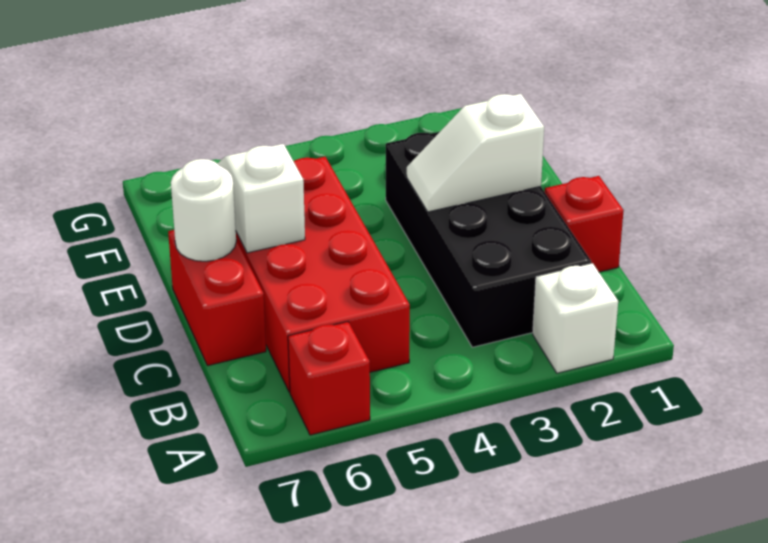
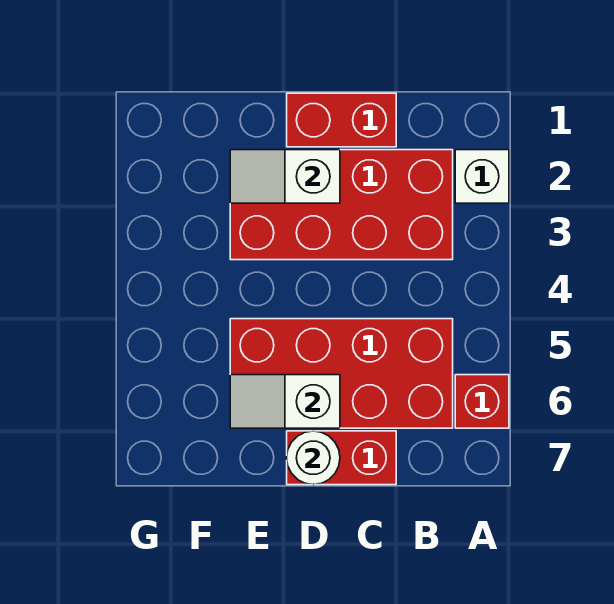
black 2x4 brick [386,132,591,347] -> red 2x4 brick [230,150,453,260]
red 1x1 brick [545,176,624,272] -> red 1x2 brick [287,93,396,147]
white 1x2 slope [407,94,544,212] -> white 1x2 slope turned to [230,150,340,203]

